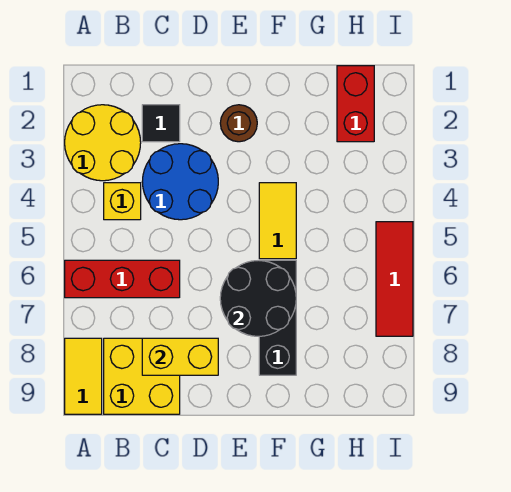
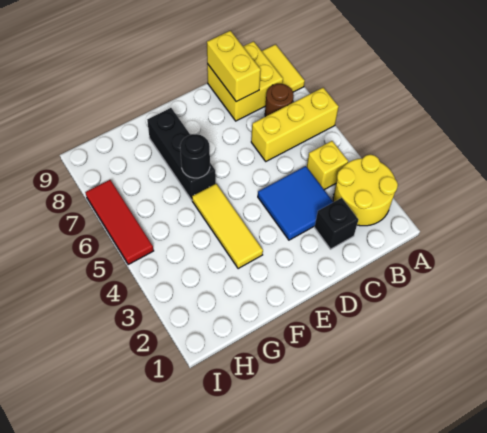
red 1x3 brick [65,260,180,298] -> yellow 1x3 brick [251,88,339,161]
black 1x1 tile [142,105,180,142] -> black 1x1 brick [315,198,358,249]
blue 2x2 round brick [142,144,218,220] -> blue 2x2 tile [258,166,333,240]
yellow 1x2 brick [142,338,218,375] -> yellow 1x2 brick turned to [207,31,261,102]
brown 1x1 round brick [220,105,257,142] -> brown 1x1 round brick moved to [265,84,294,116]
black 2x2 round brick [220,260,296,336] -> black 1x1 round brick [180,134,210,178]
yellow 1x2 tile [259,183,296,259] -> yellow 1x3 tile [192,184,263,269]
red 1x2 brick [337,66,374,142] -> none

